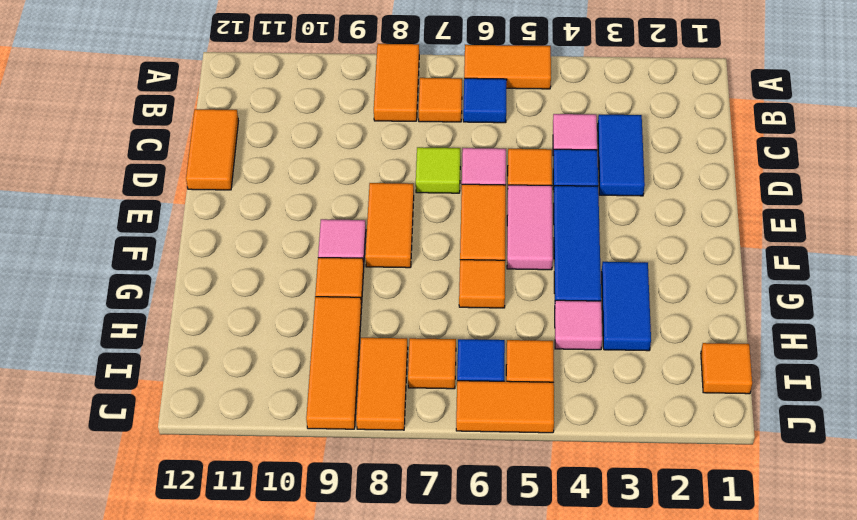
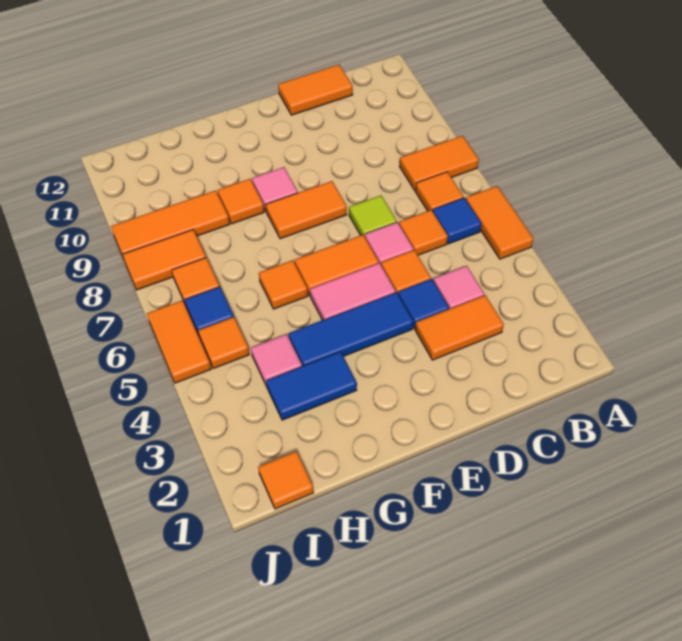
blue 1x2 tile [598,115,645,196] -> orange 1x2 tile [415,295,504,360]
none -> orange 1x1 tile [399,210,448,255]

